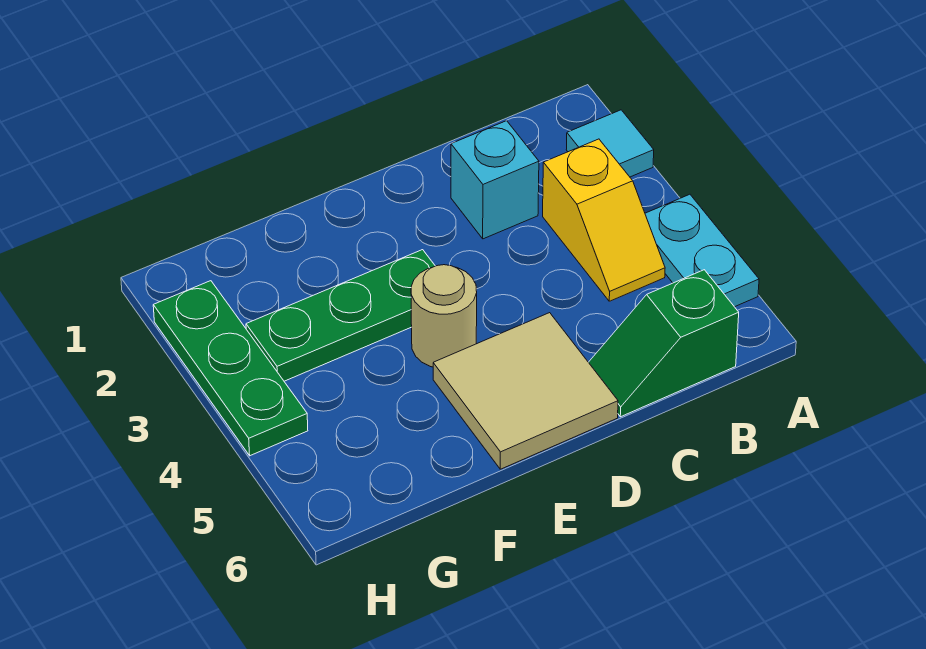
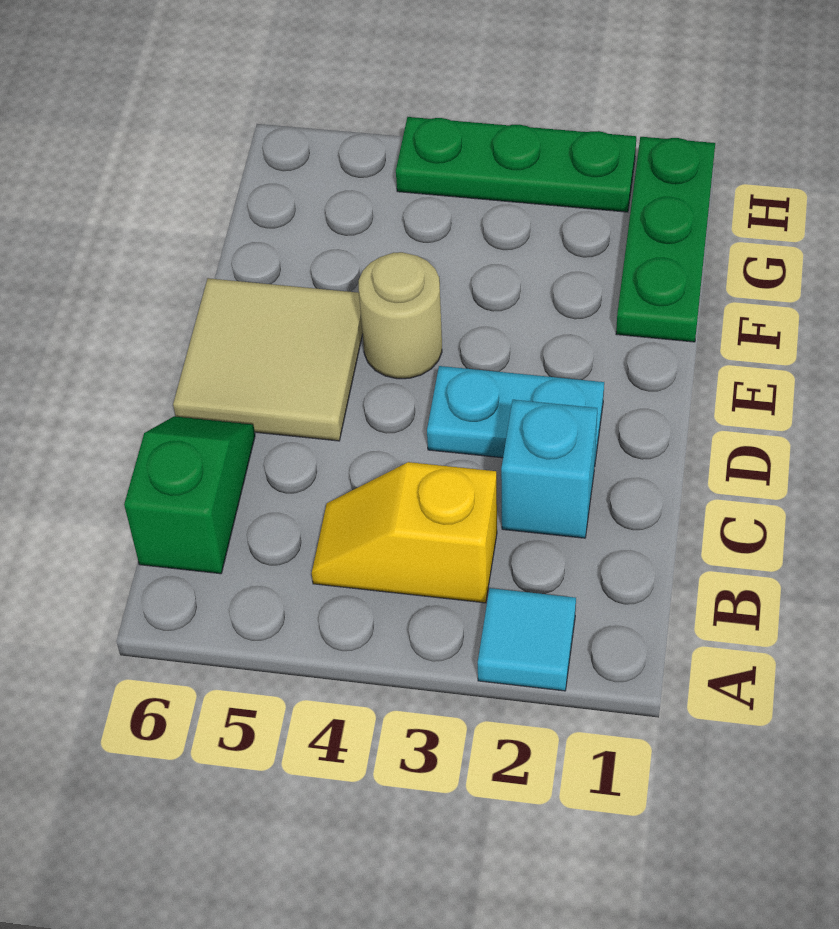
cyan 1x2 plate [645,194,759,307] -> cyan 1x2 plate moved to [427,366,604,461]
green 1x3 plate [246,250,435,381] -> green 1x3 plate moved to [616,137,715,342]

